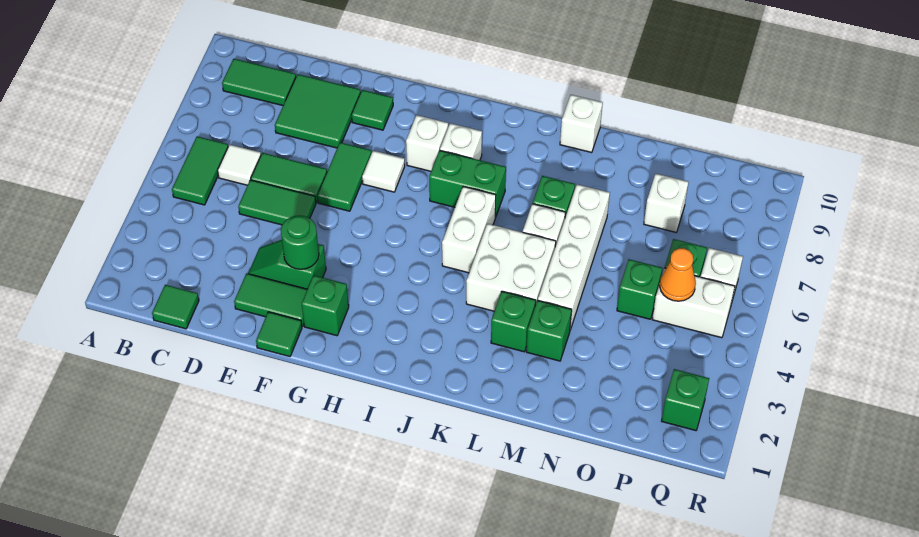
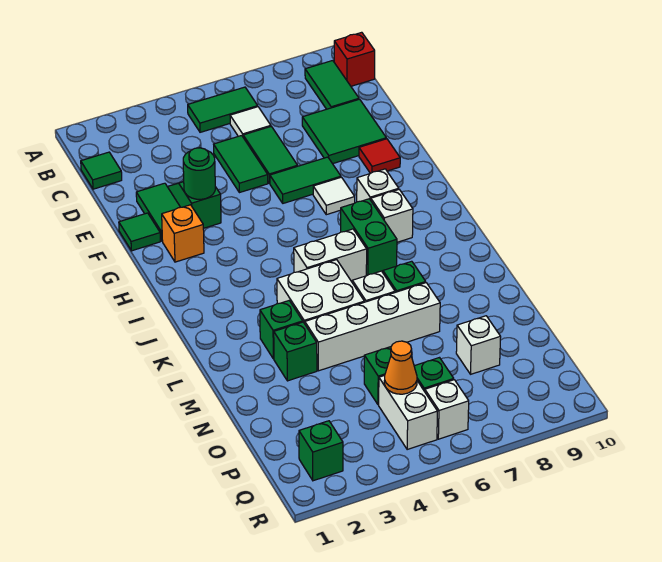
none -> red 1x1 brick [334,32,375,86]
green 1x1 tile [352,90,393,130] -> red 1x1 tile [359,139,400,173]
green 1x1 brick [302,275,349,336] -> orange 1x1 brick [162,205,204,262]
white 1x1 brick [560,95,603,153] -> none

